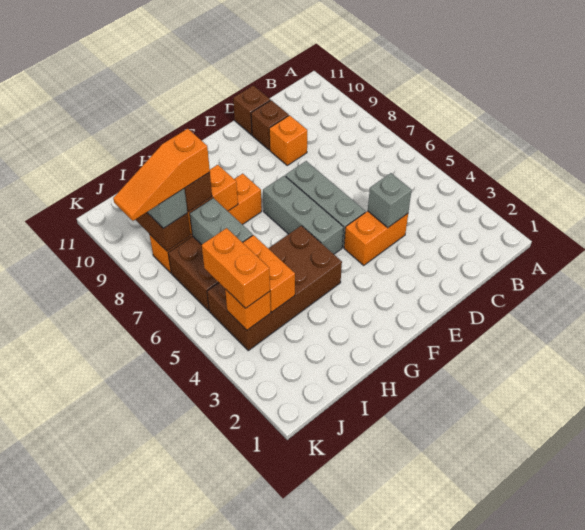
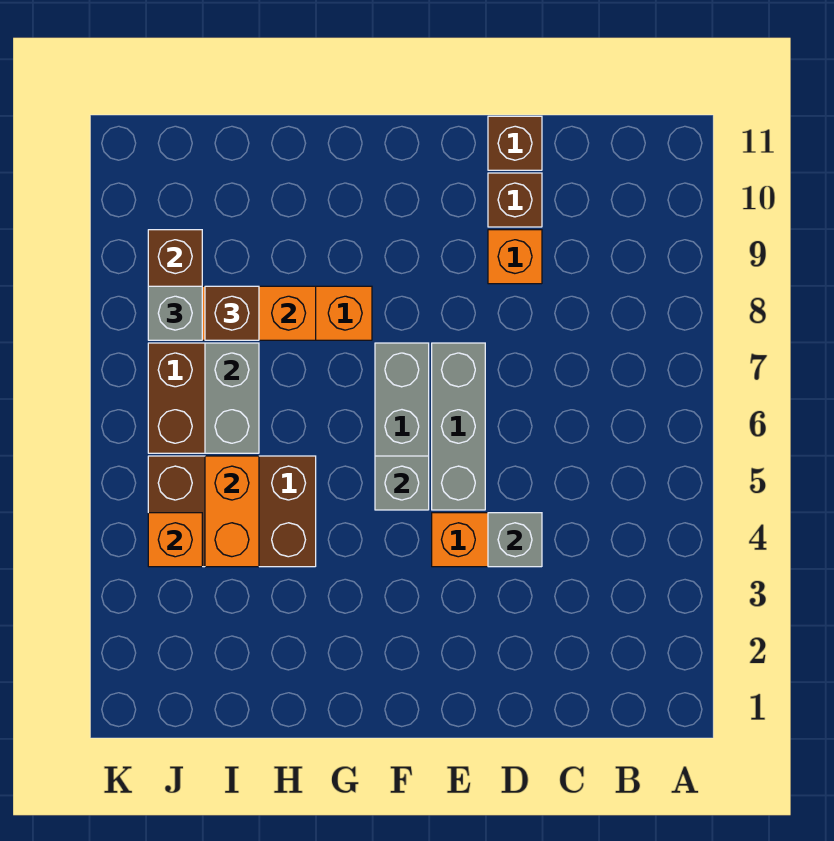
none -> grey 1x1 brick [375,456,429,510]
brown 2x4 brick [207,226,342,351] -> brown 2x3 brick [148,456,316,567]
orange 1x3 slope [113,129,210,221] -> none
orange 1x2 brick [202,228,270,308] -> none

